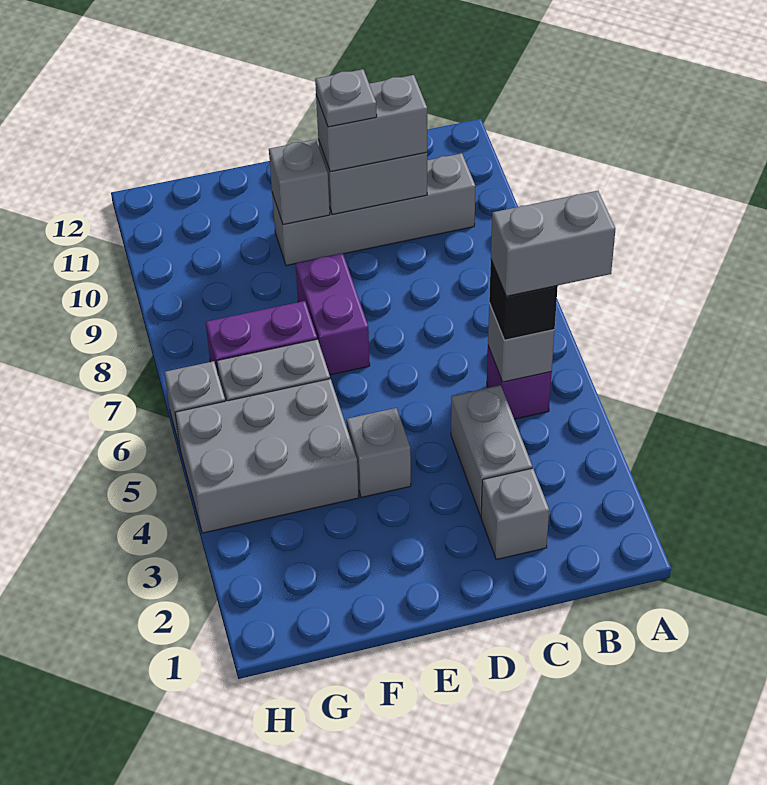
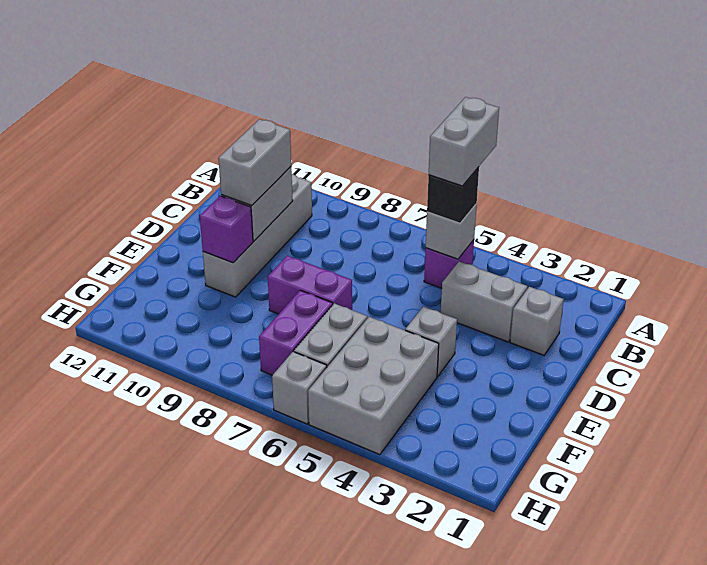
grey 1x1 plate [315,69,377,127] -> none
grey 1x1 brick [269,139,330,225] -> purple 1x1 brick [200,196,253,263]

